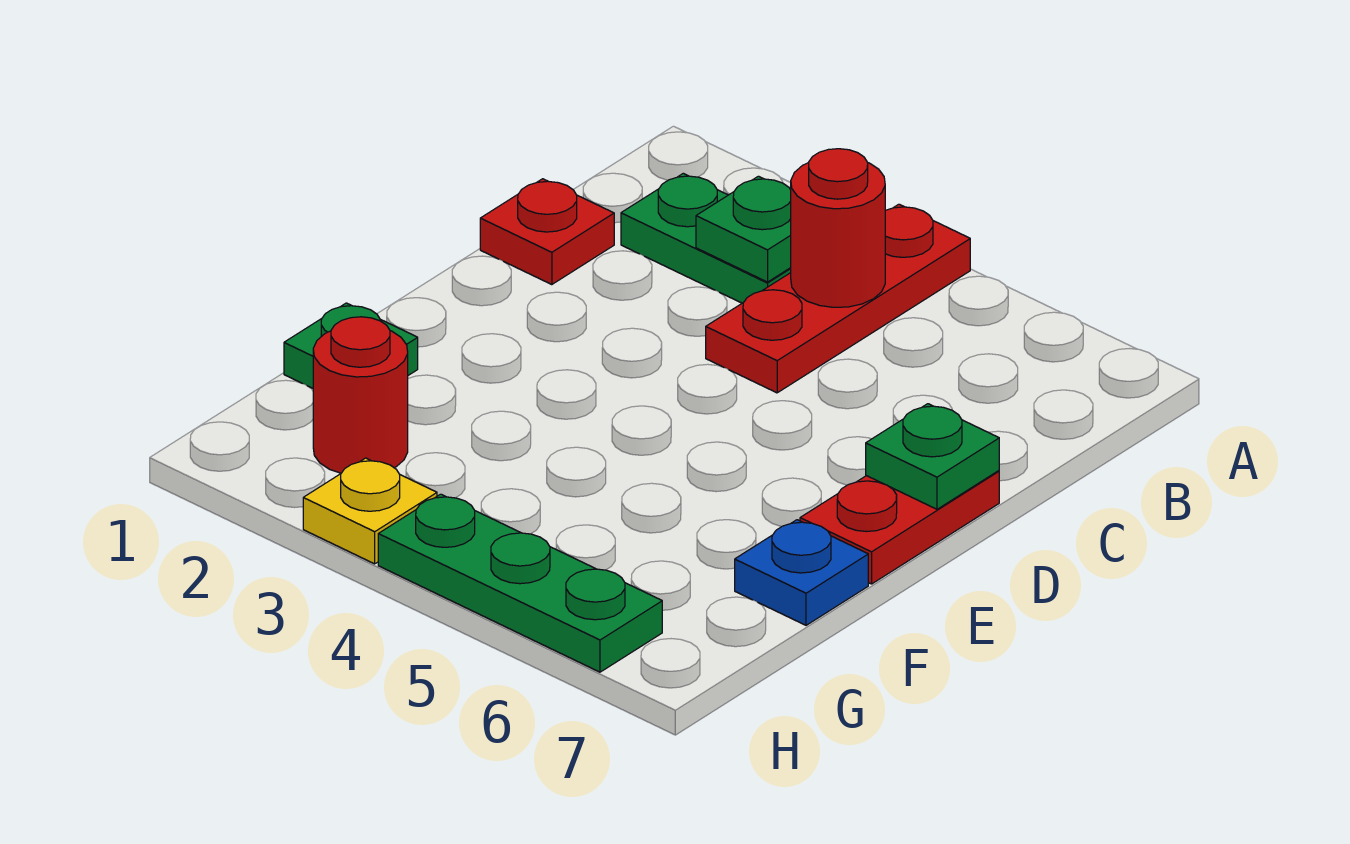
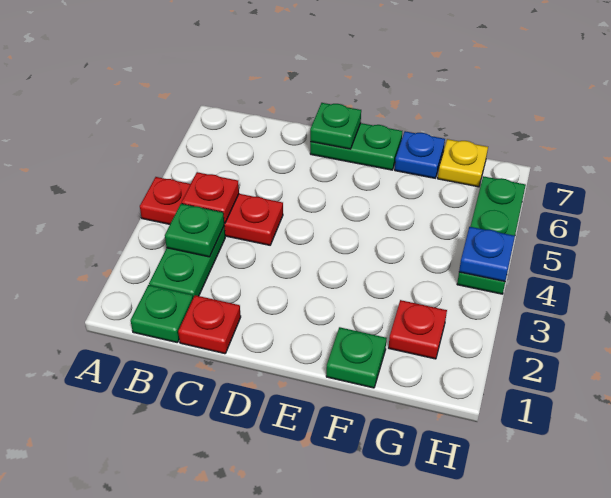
none -> green 1x1 plate [131,285,193,343]
red 1x1 round brick [791,149,885,307] -> red 1x1 plate [182,172,239,223]
red 1x2 plate [800,471,999,584] -> green 1x2 plate [310,123,402,170]
red 1x1 round brick [313,317,408,473] -> red 1x1 plate [389,300,447,359]
yellow 1x1 plate [303,458,437,564] -> yellow 1x1 plate moved to [438,139,488,187]
none -> blue 1x1 plate [459,227,515,281]

